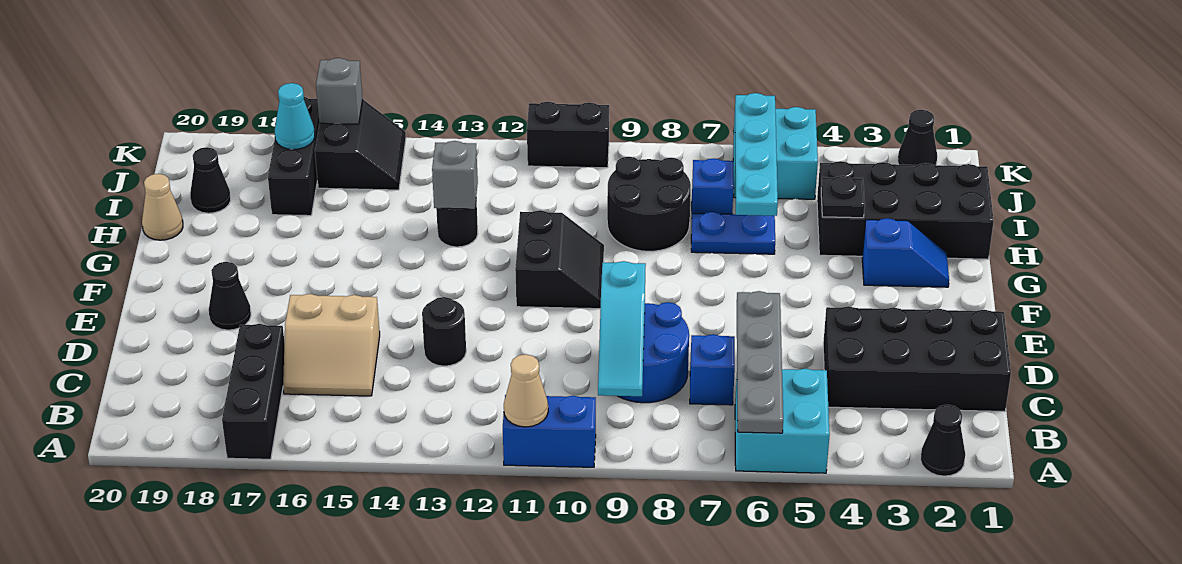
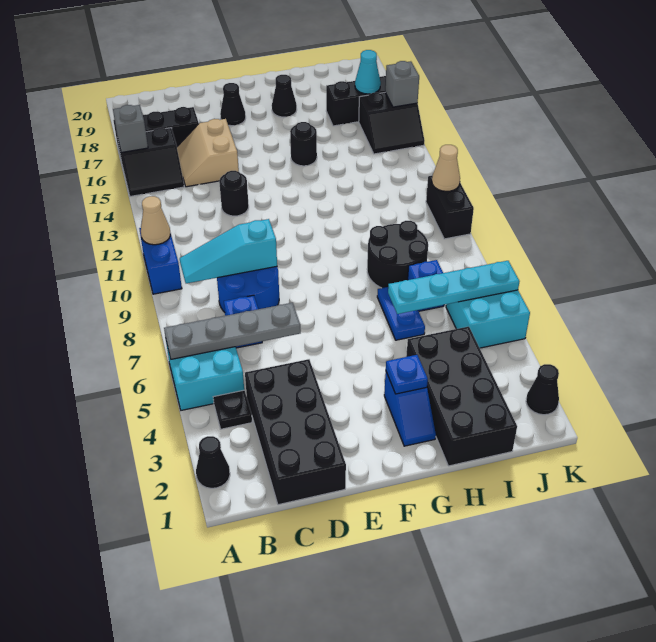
black 2x2 slope [515,210,604,309] -> black 2x2 slope moved to [118,128,184,196]
none -> blue 1x1 plate [386,355,428,394]
black 1x1 plate [821,176,865,218] -> black 1x1 plate moved to [213,390,252,429]
black 1x1 round brick [436,199,478,247] -> black 1x1 round brick moved to [290,122,317,166]
grey 1x1 brick [432,141,478,209] -> grey 1x1 brick moved to [113,105,148,153]
tan 1x1 cone [142,174,183,240] -> tan 1x1 cone moved to [432,145,460,191]
black 1x1 cone [190,147,231,213] -> black 1x1 cone moved to [272,75,297,117]

